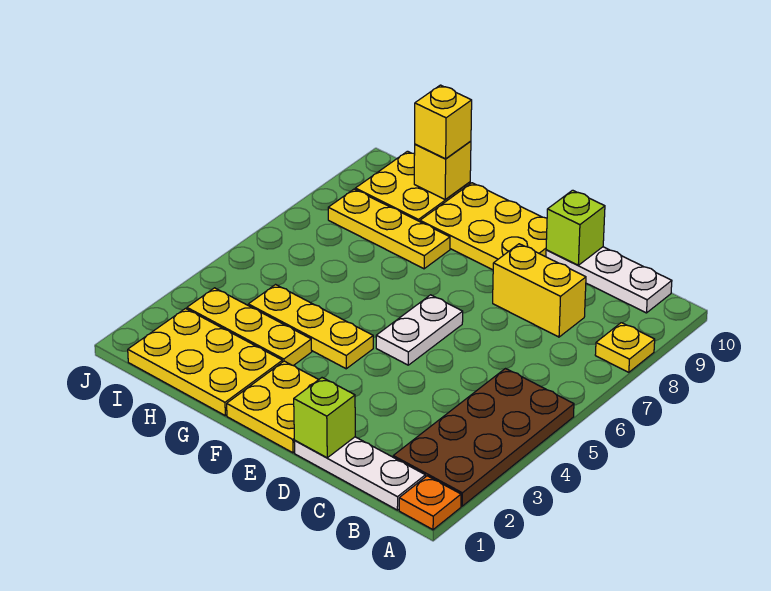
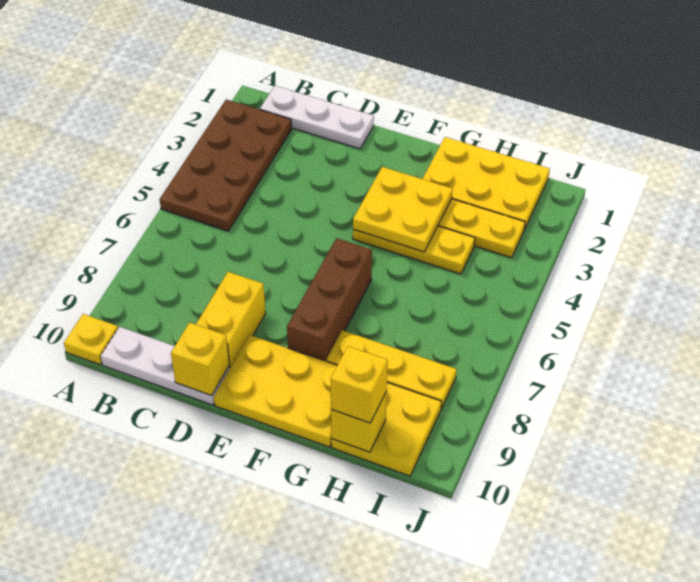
orange 1x1 plate [399,476,461,530] -> none
yellow 1x1 plate [595,323,655,372] -> yellow 1x1 plate moved to [64,314,118,365]
yellow 1x2 brick [493,244,586,337] -> yellow 1x2 brick turned to [196,272,266,367]
lime 1x1 brick [294,378,355,458] -> none
lime 1x1 brick [546,190,605,265] -> yellow 1x1 brick [171,323,229,396]
yellow 2x2 plate [227,361,319,453] -> yellow 2x2 plate moved to [353,167,453,252]
white 1x2 plate [376,295,463,365] -> none
none -> brown 1x3 brick [287,238,372,361]

